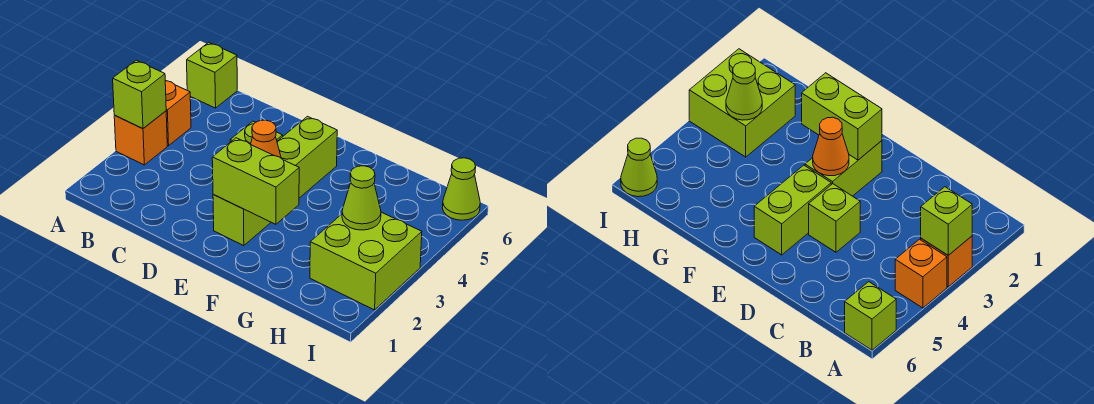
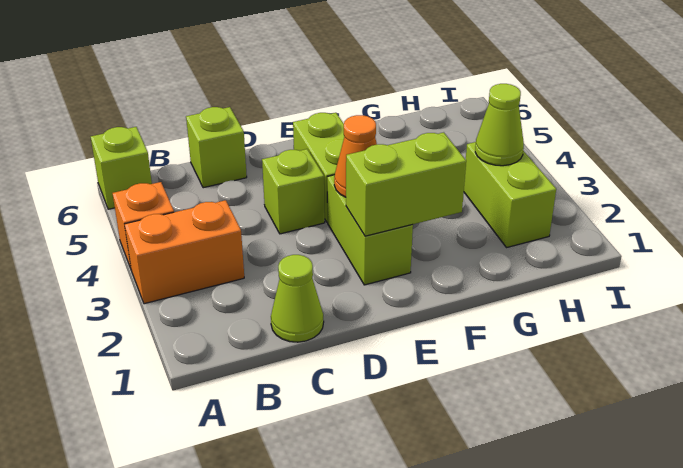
orange 1x1 brick [114,111,167,165] -> orange 1x2 brick [125,200,244,304]
lime 1x1 brick [113,60,166,129] -> lime 1x1 brick moved to [186,107,247,188]
lime 2x2 brick [310,212,422,310] -> lime 1x2 brick [464,142,556,248]
lime 1x1 cone [442,158,480,220] -> lime 1x1 cone moved to [271,255,324,342]

